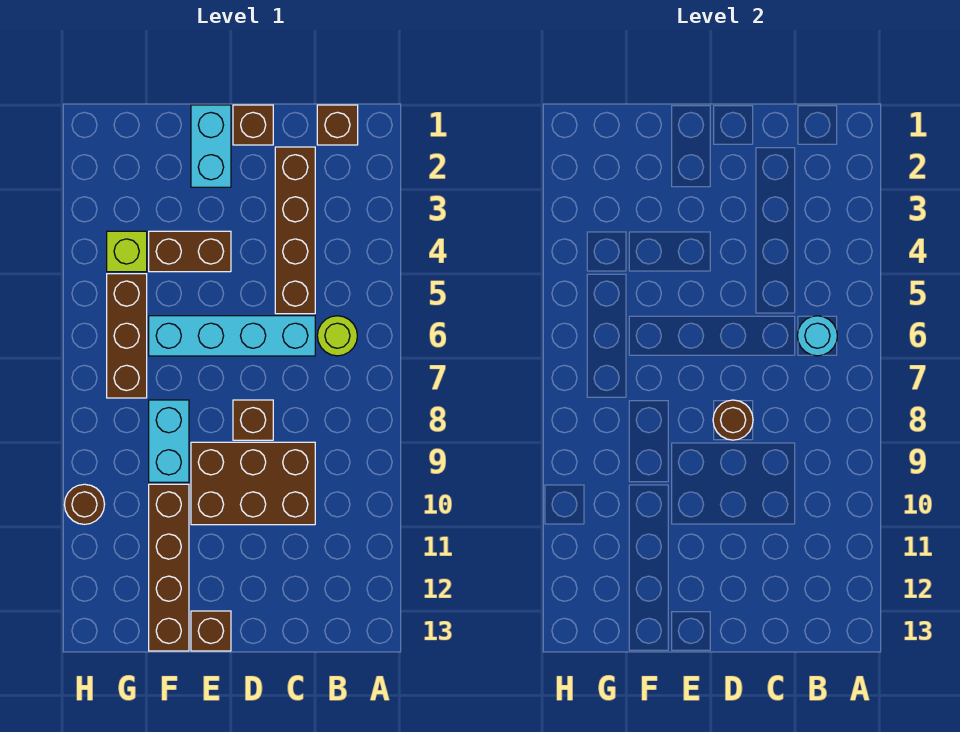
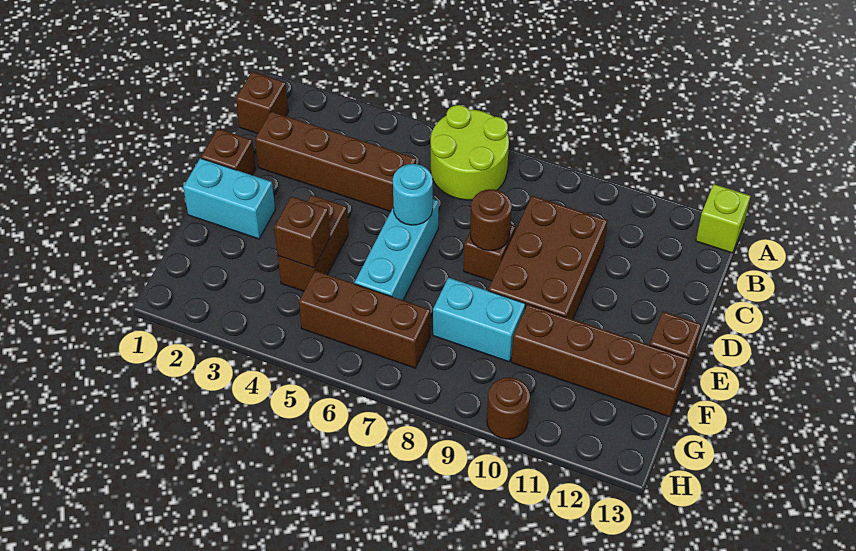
lime 1x1 round brick [317,316,357,356] -> lime 2x2 round brick [431,105,509,200]
cyan 1x1 round brick [797,316,837,356] -> cyan 1x1 round brick moved to [393,164,433,225]
cyan 1x4 brick [149,316,315,356] -> cyan 1x3 brick [355,199,439,300]
none -> brown 1x1 brick [274,196,330,268]
lime 1x1 brick [107,231,147,272] -> lime 1x1 brick moved to [696,184,750,253]

